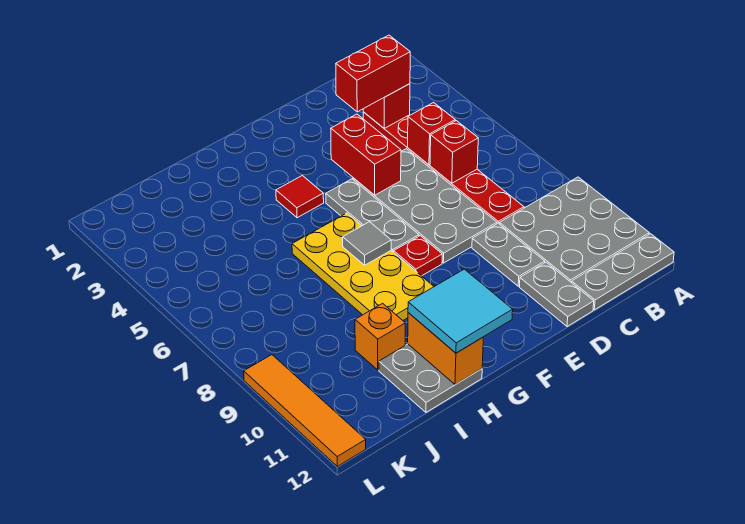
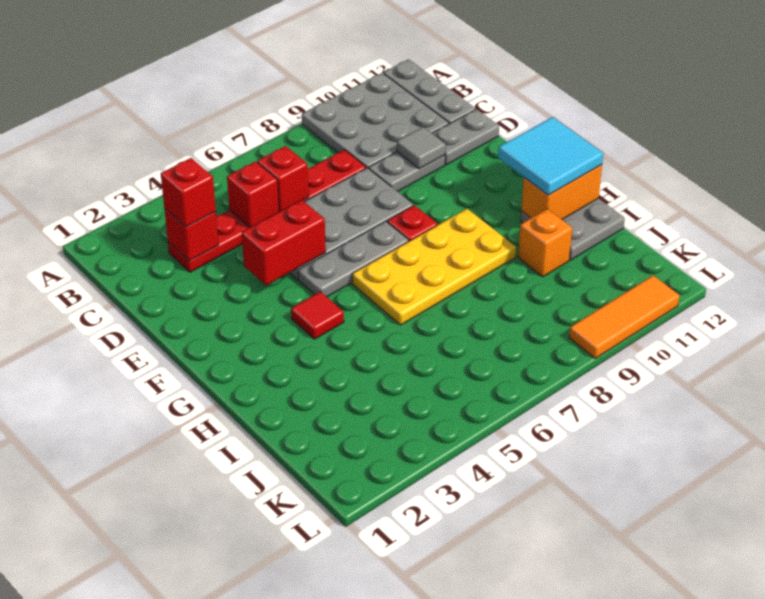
red 1x2 brick [336,35,410,112] -> red 1x1 brick [161,158,216,227]
grey 1x1 tile [343,222,391,265] -> grey 1x1 tile moved to [397,127,446,169]
orange 1x4 tile [244,355,366,466] -> orange 1x3 tile [569,276,680,358]

